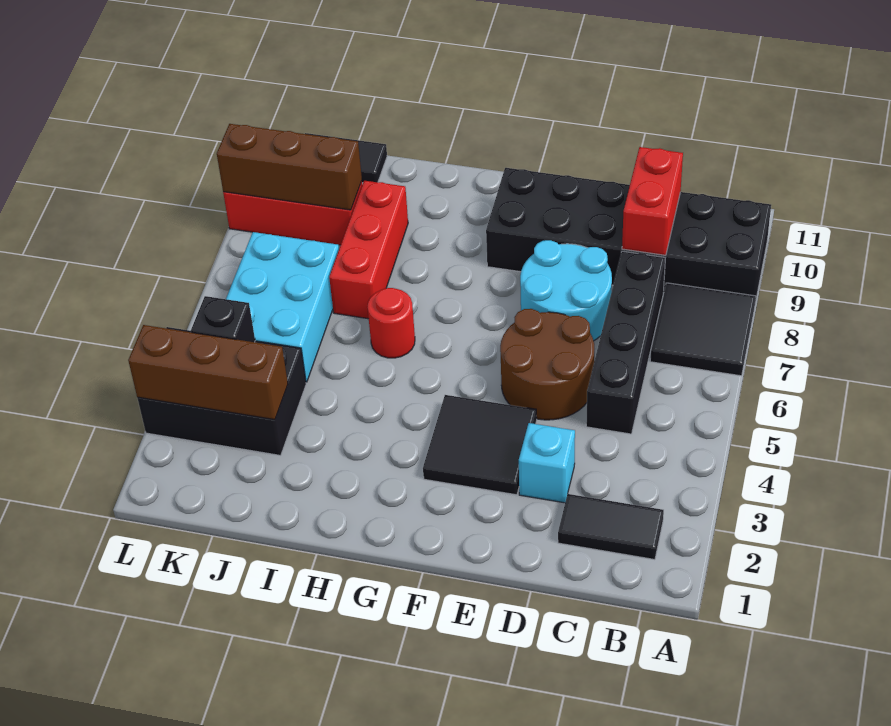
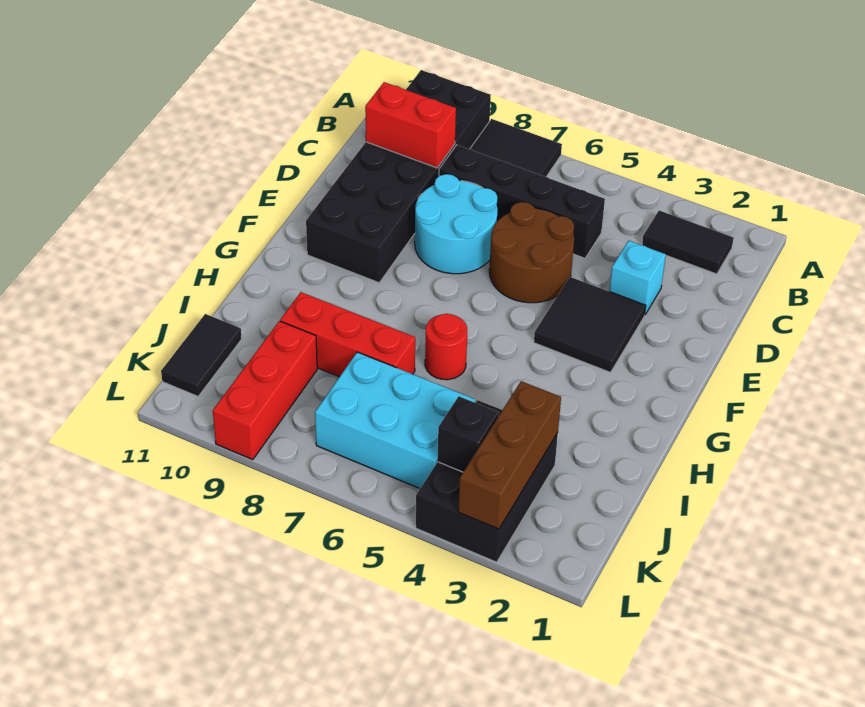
black 1x2 tile [558,494,664,560] -> black 1x2 tile turned to [642,211,734,274]
brown 1x3 brick [217,124,362,210] -> none

